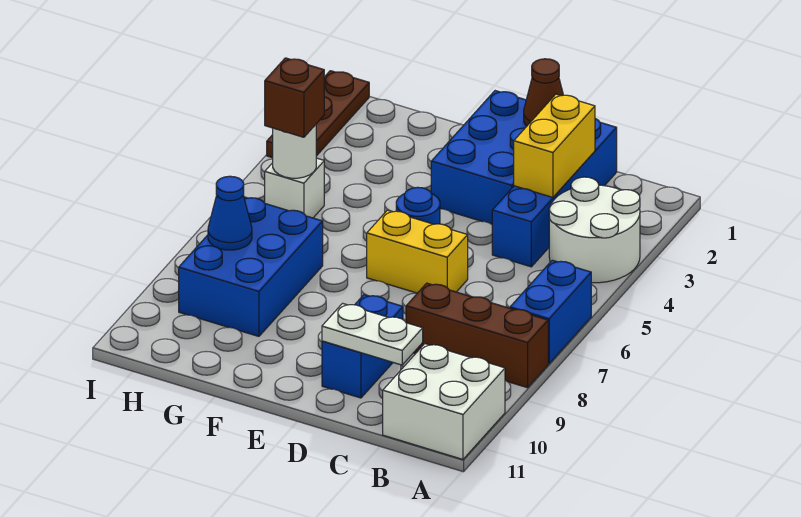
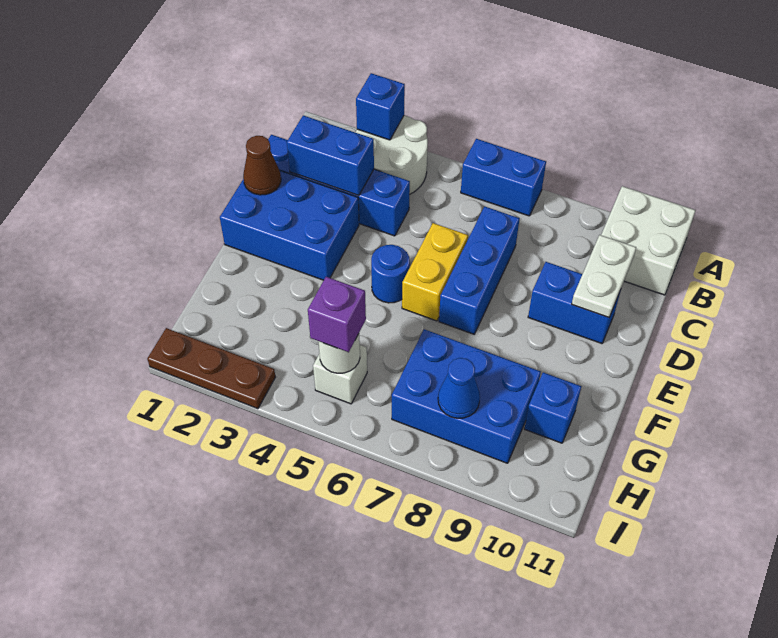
none -> blue 1x1 brick [356,73,405,140]
brown 1x3 brick [406,283,548,388] -> none
yellow 1x2 brick [514,94,595,197] -> blue 1x2 brick [287,115,374,196]
none -> blue 1x3 brick [439,206,520,334]
none -> blue 1x1 brick [525,372,581,443]
brown 1x1 brick [265,58,324,137] -> purple 1x1 brick [308,277,366,352]

